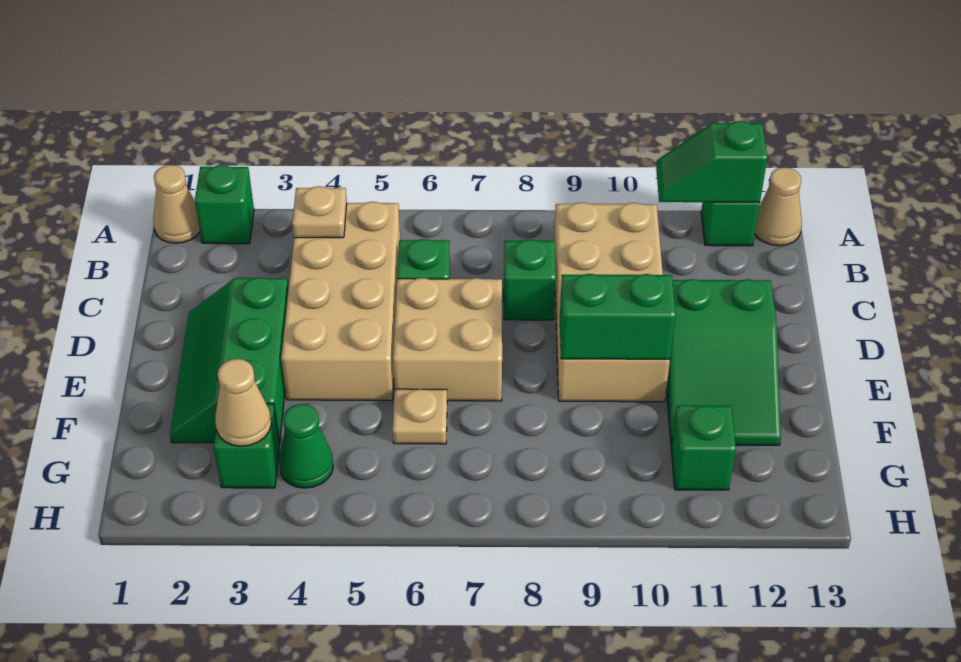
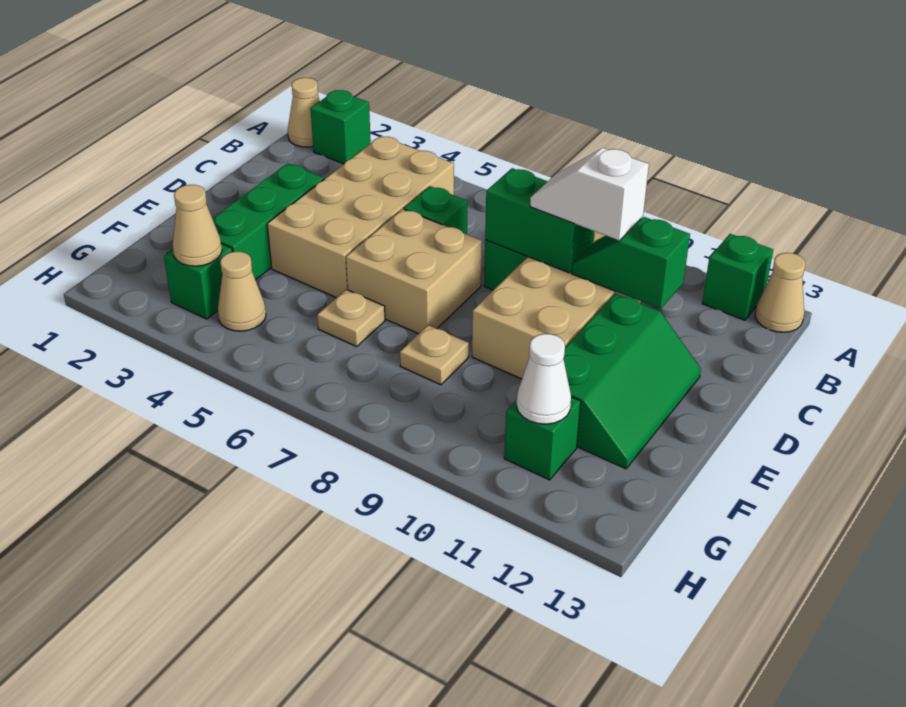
green 1x2 slope [656,121,767,202] -> green 1x2 slope moved to [571,217,690,309]
tan 1x1 plate [292,186,347,238] -> tan 1x1 plate moved to [400,325,469,385]
none -> white 1x2 slope [530,148,649,240]
green 2x3 slope [666,279,781,445] -> green 2x3 slope turned to [564,294,701,469]
green 1x2 brick [560,274,676,359] -> green 1x2 brick moved to [485,168,595,273]
green 1x1 cone [279,404,333,488] -> tan 1x1 cone [218,252,266,331]
none -> white 1x1 cone [517,334,571,424]

